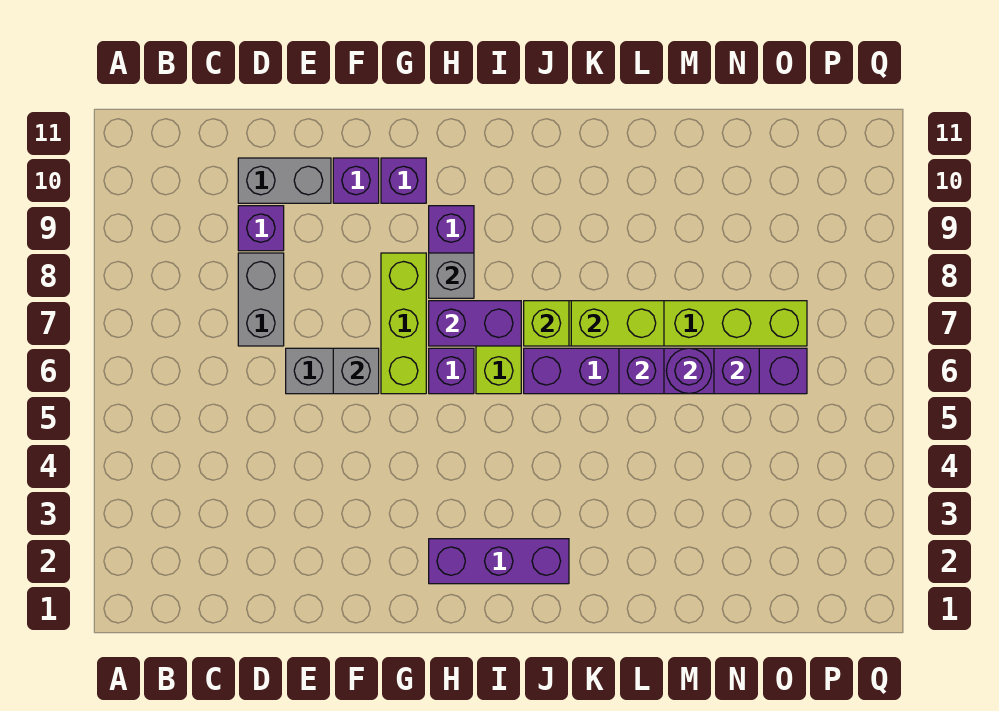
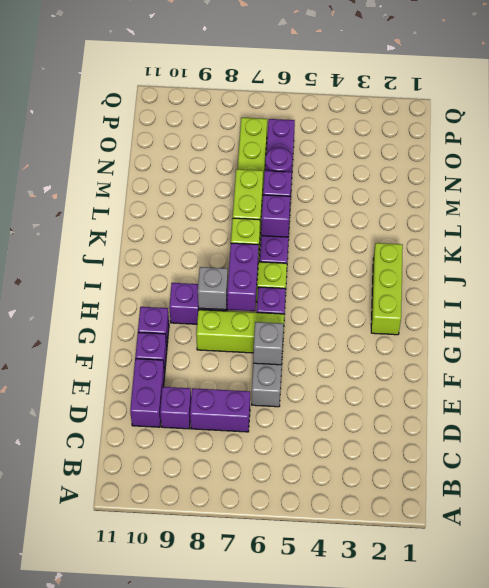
grey 1x2 brick [238,253,284,346] -> purple 1x2 brick [190,388,250,432]
grey 1x2 brick [238,158,331,203] -> purple 1x2 brick [130,359,165,427]
purple 1x3 brick [429,539,569,584] -> lime 1x3 brick [371,243,403,335]
purple 1x1 brick [714,348,759,394] -> purple 1x1 brick moved to [261,195,290,237]

